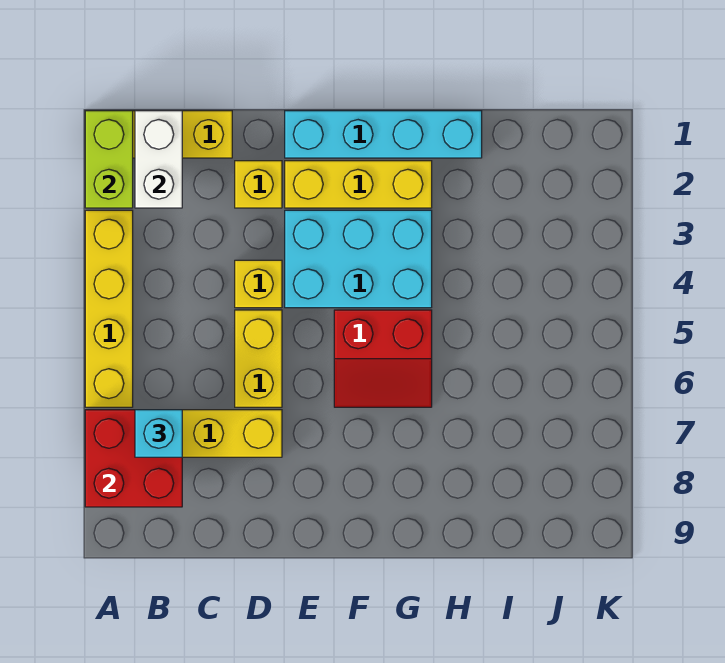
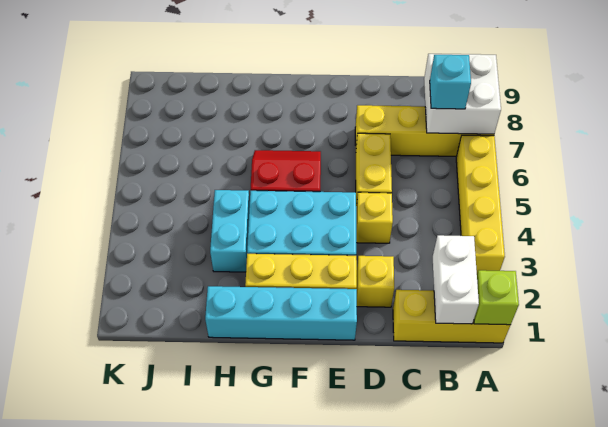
lime 1x2 brick [85,111,133,208] -> lime 1x1 brick [474,270,519,325]
red 2x2 brick [85,410,182,507] -> white 2x2 brick [424,54,501,134]
none -> cyan 1x2 brick [210,190,250,272]

